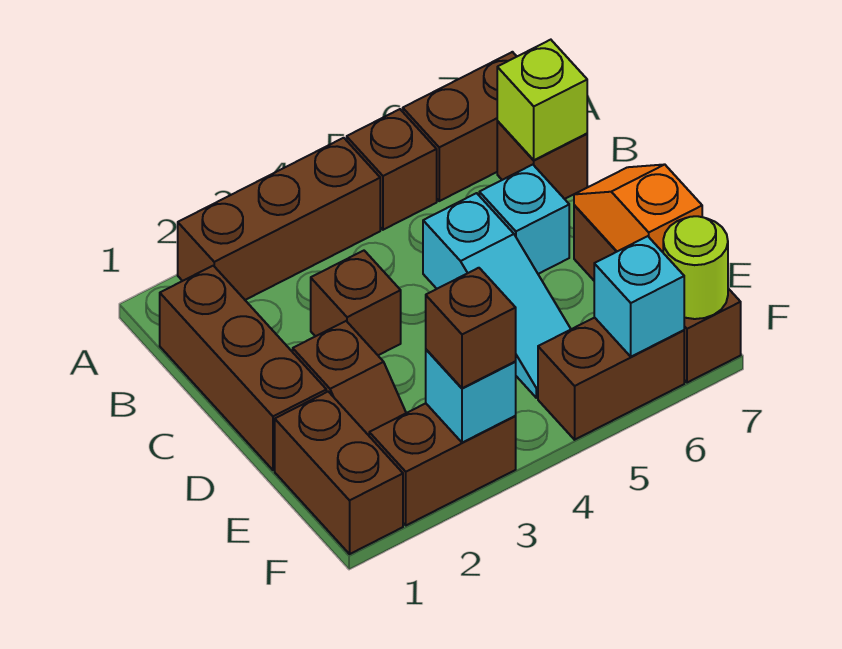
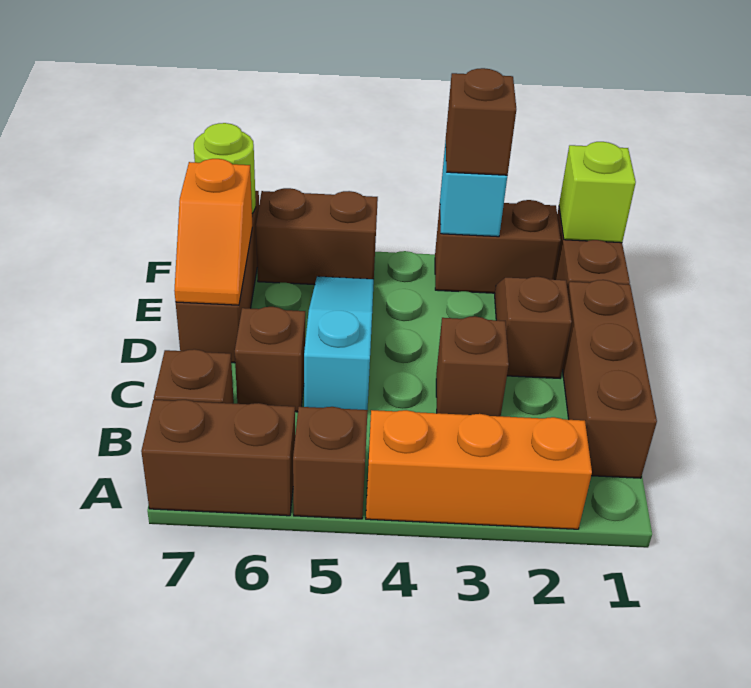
brown 1x3 brick [178,138,380,300] -> orange 1x3 brick [366,410,592,529]
lime 1x1 brick [497,40,587,160] -> lime 1x1 brick moved to [559,142,636,243]
cyan 1x1 brick [479,165,569,274] -> brown 1x1 brick [235,307,305,412]
cyan 1x1 brick [594,236,684,357] -> none

